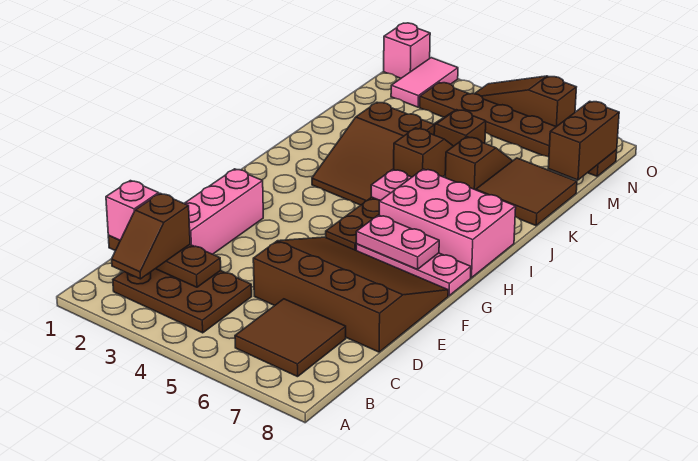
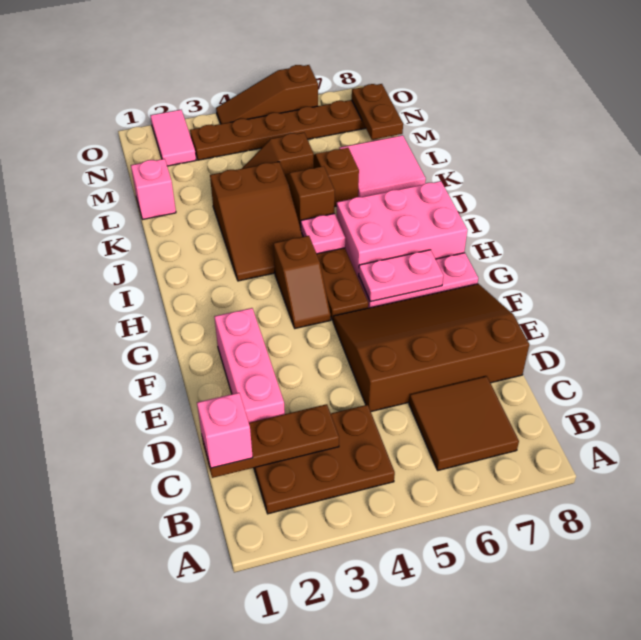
brown 1x2 slope [112,193,190,279] -> brown 1x2 slope moved to [273,236,331,328]
brown 2x2 tile [476,158,577,226] -> pink 2x2 tile [339,135,426,197]
brown 1x2 brick [548,101,619,180] -> brown 1x2 plate [352,84,403,140]
pink 1x1 brick [384,23,430,78] -> pink 1x1 brick moved to [131,159,176,219]

